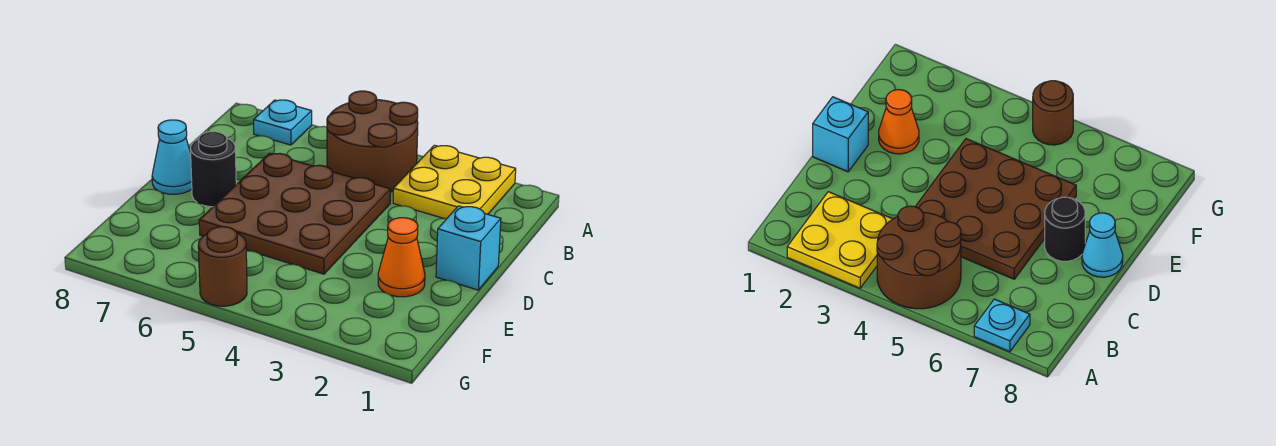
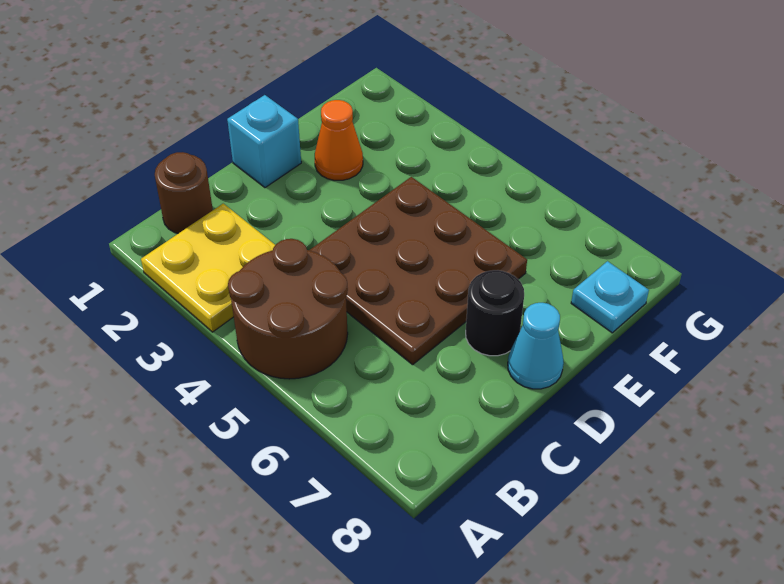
cyan 1x1 plate [254,100,312,145] -> cyan 1x1 plate moved to [571,261,649,333]
brown 1x1 round brick [198,227,247,306] -> brown 1x1 round brick moved to [155,152,213,233]

